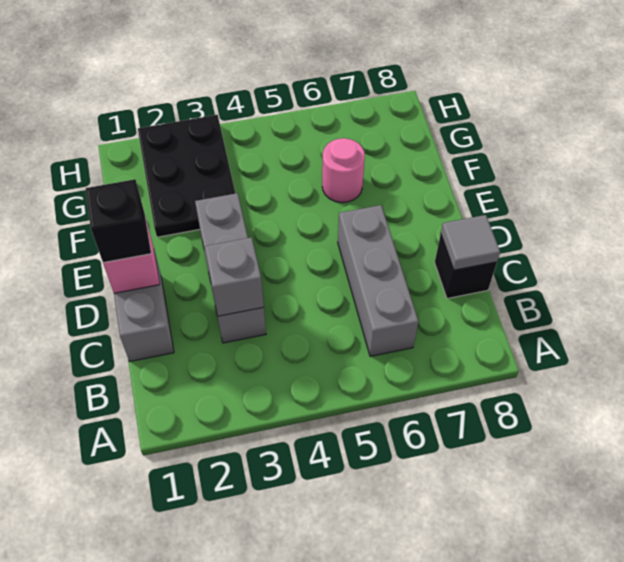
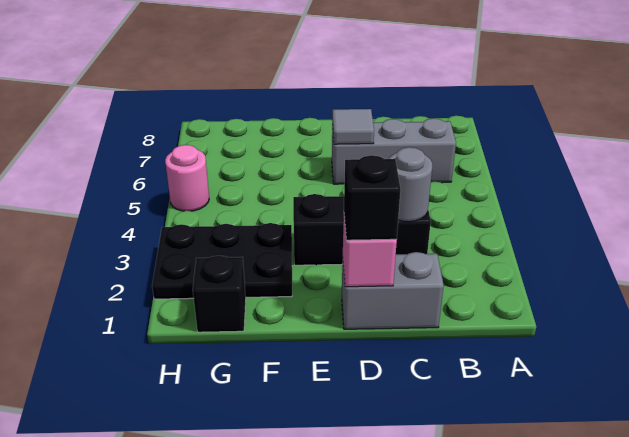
grey 1x3 brick [195,193,266,343] -> black 1x3 brick [293,194,431,265]
grey 1x1 brick [205,237,264,316] -> grey 1x1 round brick [389,147,433,222]
black 1x1 brick [435,234,497,299] -> black 1x1 brick moved to [193,255,246,332]
grey 1x1 tile [441,215,500,270] -> grey 1x1 tile moved to [332,109,374,144]
pink 1x1 round brick [322,138,365,203] -> pink 1x1 round brick moved to [165,145,209,211]

